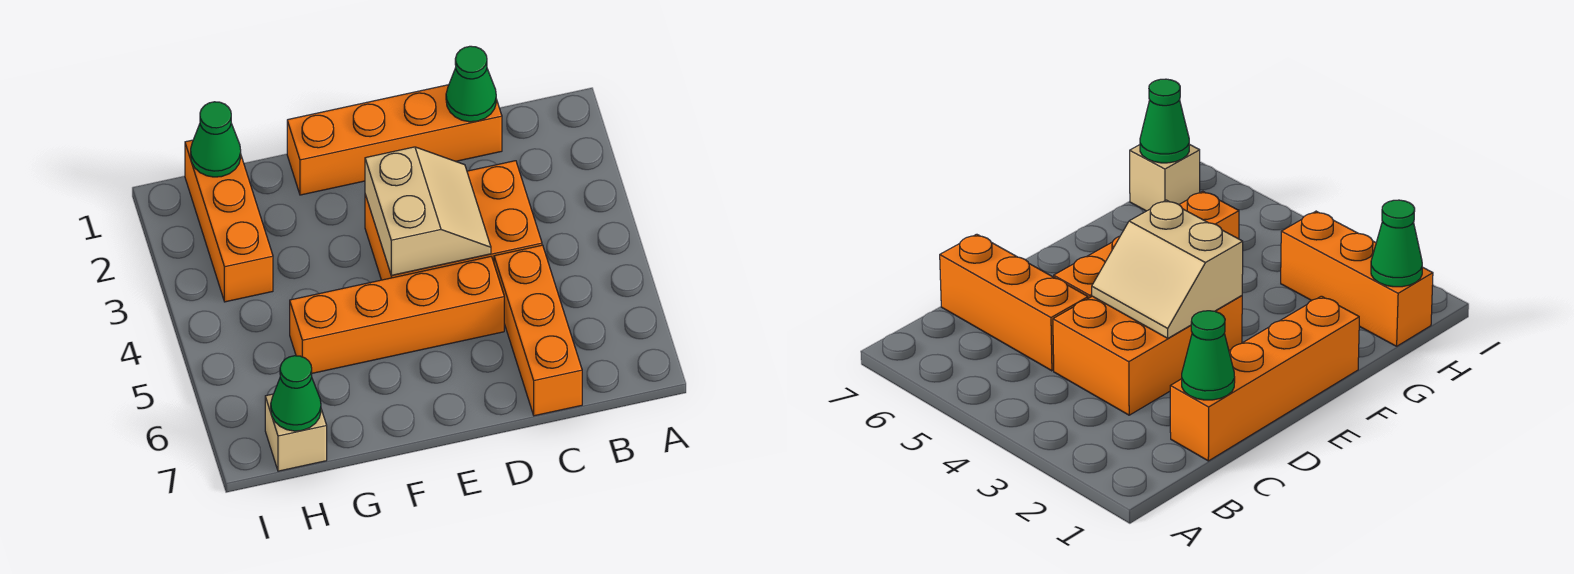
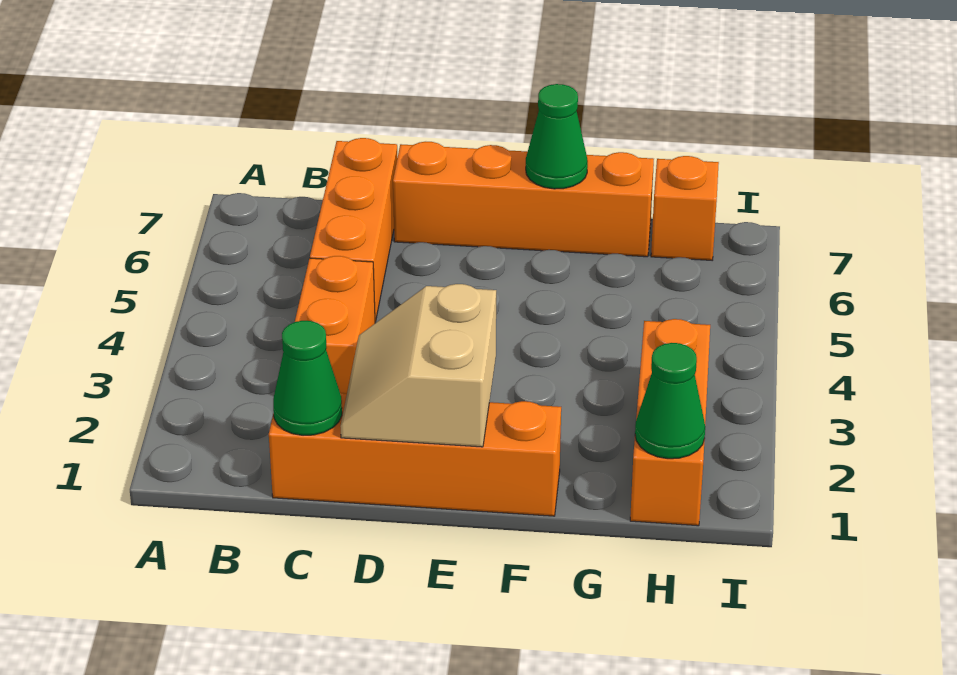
orange 2x3 brick [365,161,542,280] -> orange 1x2 brick [295,256,375,393]
tan 2x2 slope [365,147,491,275] -> tan 2x2 slope moved to [340,284,496,447]
orange 1x4 brick [290,257,504,373] -> orange 1x4 brick moved to [393,142,654,257]
tan 1x1 brick [265,394,327,471] -> orange 1x1 brick [651,156,719,260]
green 1x1 cone [271,356,321,431] -> green 1x1 cone moved to [526,84,588,189]

